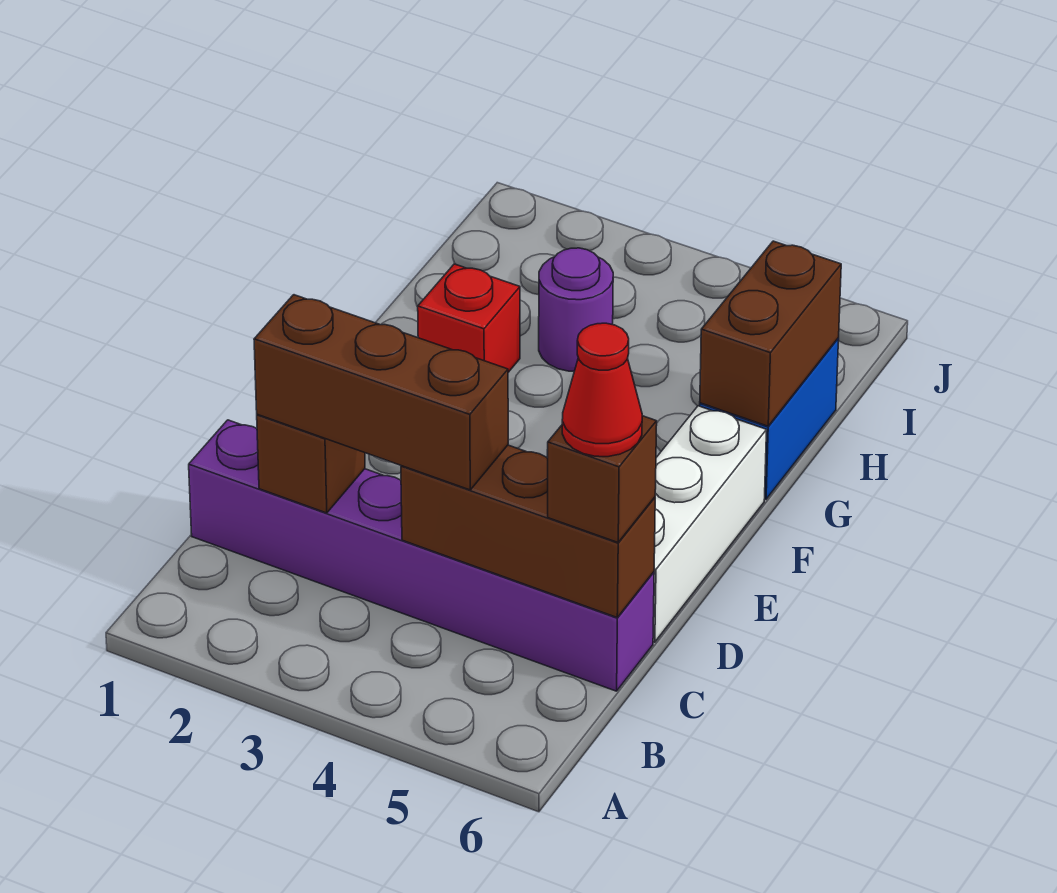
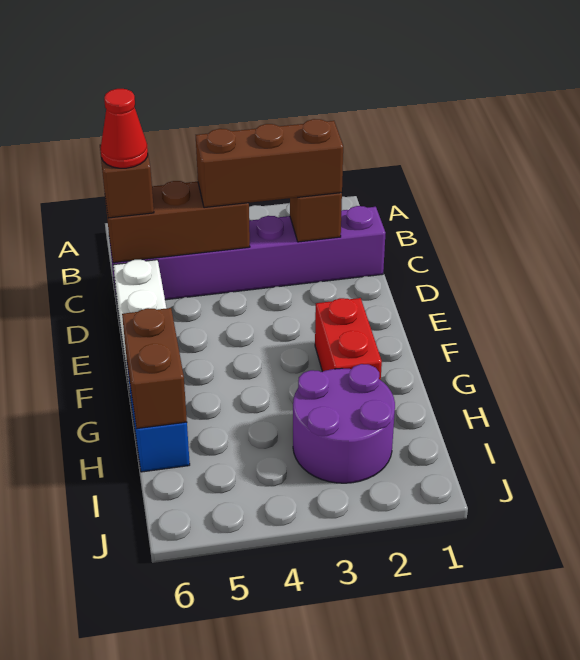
red 1x1 brick [418,264,520,372] -> red 1x2 brick [315,298,382,380]
purple 1x1 round brick [539,248,613,371] -> purple 2x2 round brick [293,364,395,483]

